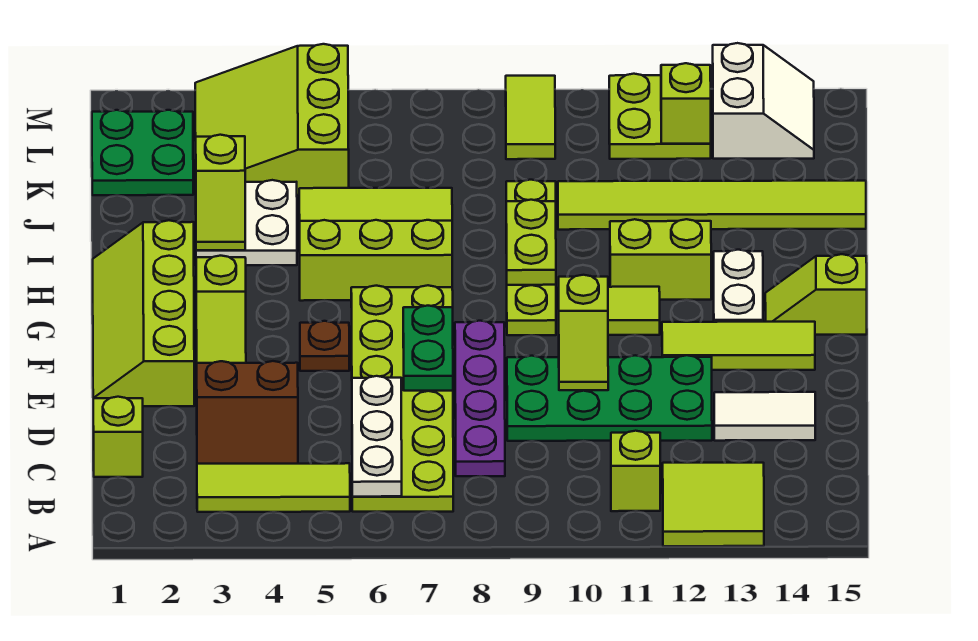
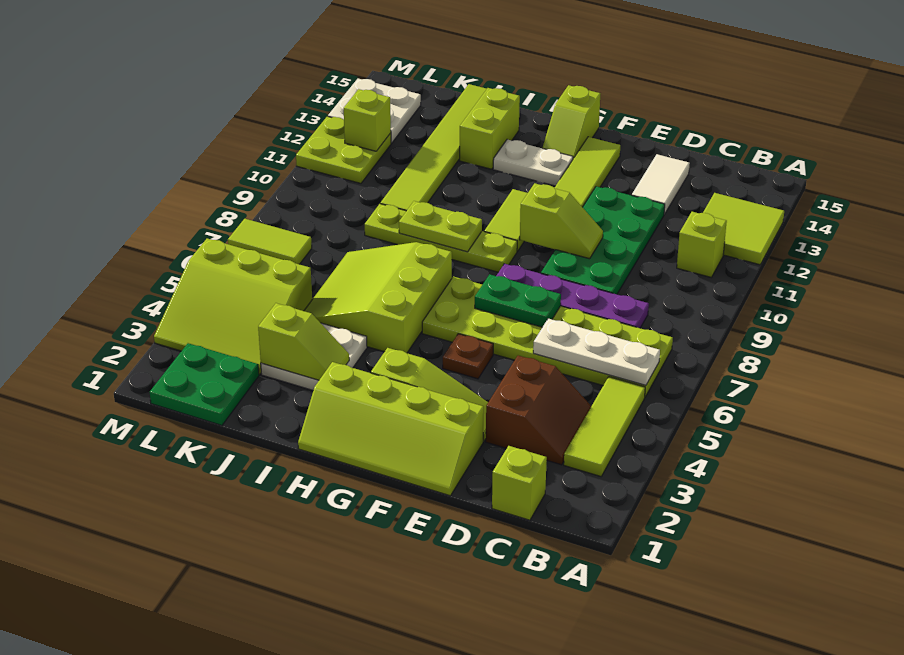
lime 1x2 brick [610,219,711,300] -> lime 1x2 brick moved to [460,88,520,169]
lime 1x2 tile [506,76,555,159] -> lime 1x2 tile moved to [228,219,312,264]
white 2x2 slope [713,43,814,159] -> white 2x2 plate [328,79,421,143]

